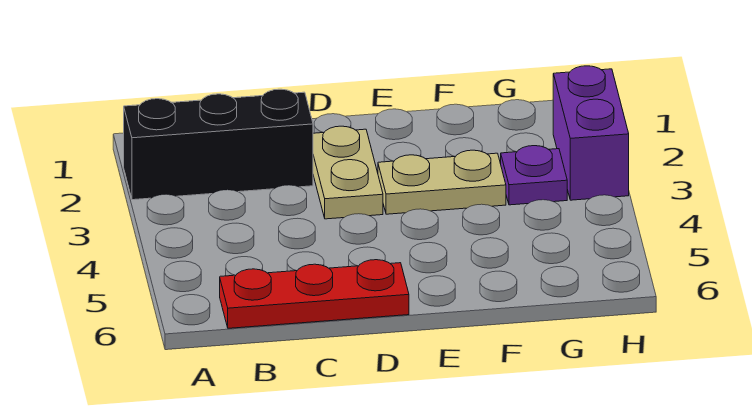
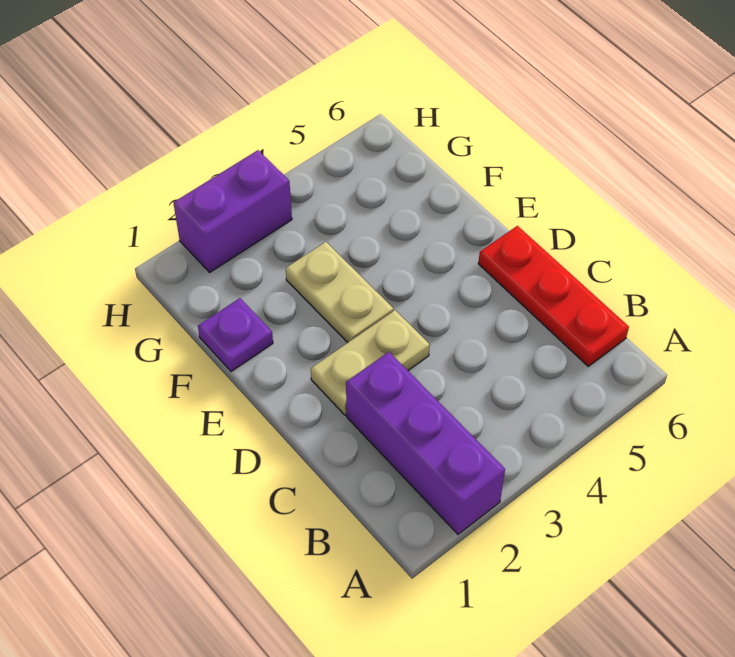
black 1x3 brick [124,89,313,200] -> purple 1x3 brick [346,352,505,534]
purple 1x1 plate [501,146,567,205] -> purple 1x1 plate moved to [198,298,273,372]

